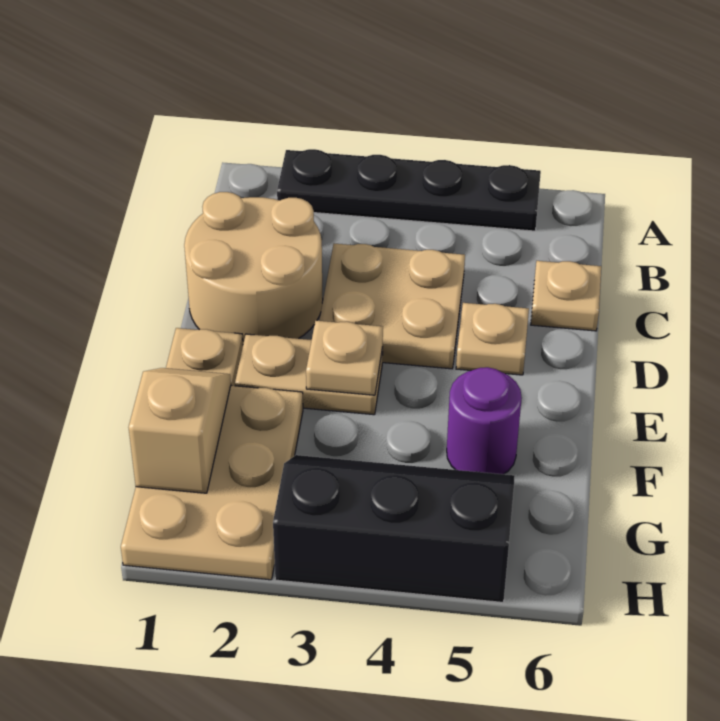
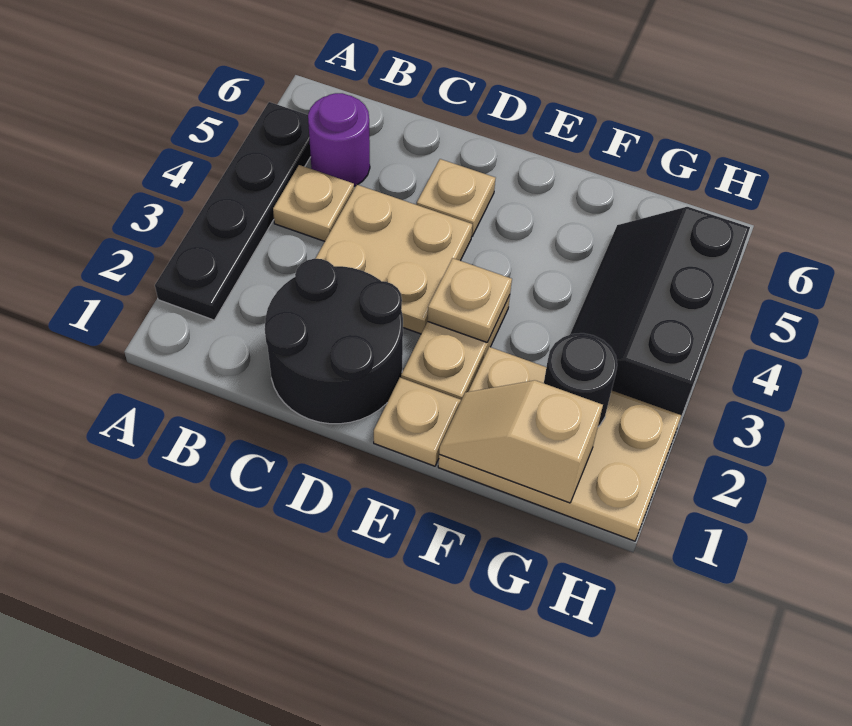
tan 2x2 round brick [184,192,323,344] -> black 2x2 round brick [265,259,403,424]
tan 1x1 plate [531,261,601,331] -> tan 1x1 plate moved to [273,165,354,241]
purple 1x1 round brick [447,367,522,474] -> purple 1x1 round brick moved to [308,93,370,186]
none -> black 1x1 round brick [544,333,617,426]

